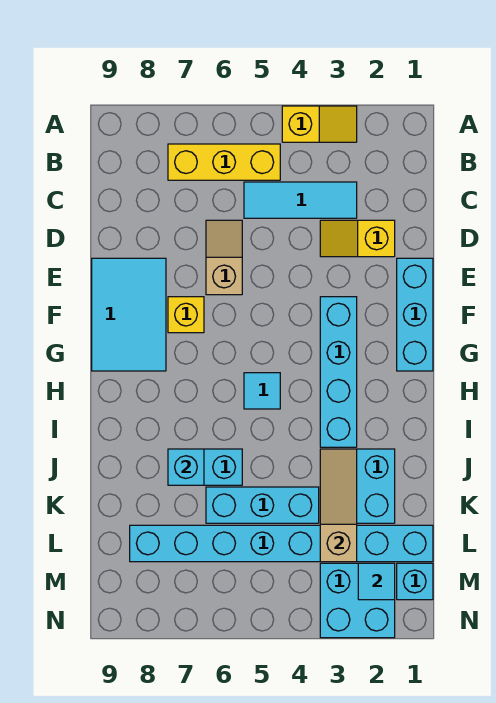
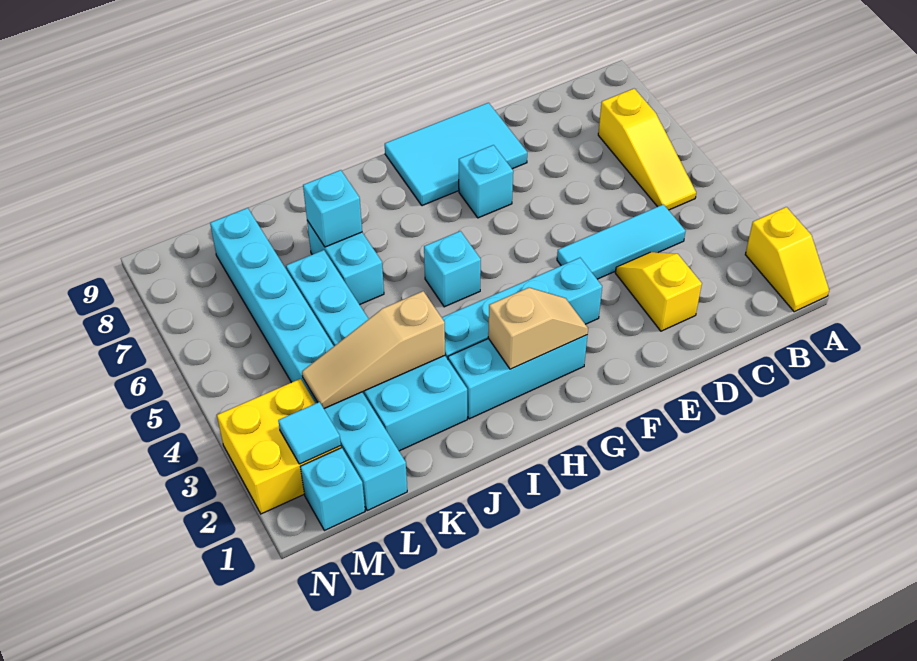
yellow 1x2 slope [282,106,357,142] -> yellow 1x2 slope moved to [745,207,829,312]
yellow 1x3 brick [168,144,280,180] -> yellow 1x3 slope [598,89,696,210]
cyan 1x3 tile [244,182,357,218] -> cyan 1x3 tile turned to [557,204,685,279]
tan 1x2 slope [206,220,242,295] -> tan 1x2 slope moved to [488,288,588,369]
cyan 1x3 brick [397,258,433,371] -> cyan 1x3 brick moved to [448,335,587,419]
yellow 1x1 brick [168,297,204,333] -> cyan 1x1 brick [459,145,513,218]
cyan 1x1 tile [244,373,280,409] -> cyan 1x1 brick [424,231,481,307]
tan 1x3 slope [320,449,357,562] -> tan 1x3 slope turned to [302,291,445,409]
cyan 2x2 brick [320,563,395,638] -> yellow 2x2 brick [217,379,341,514]

